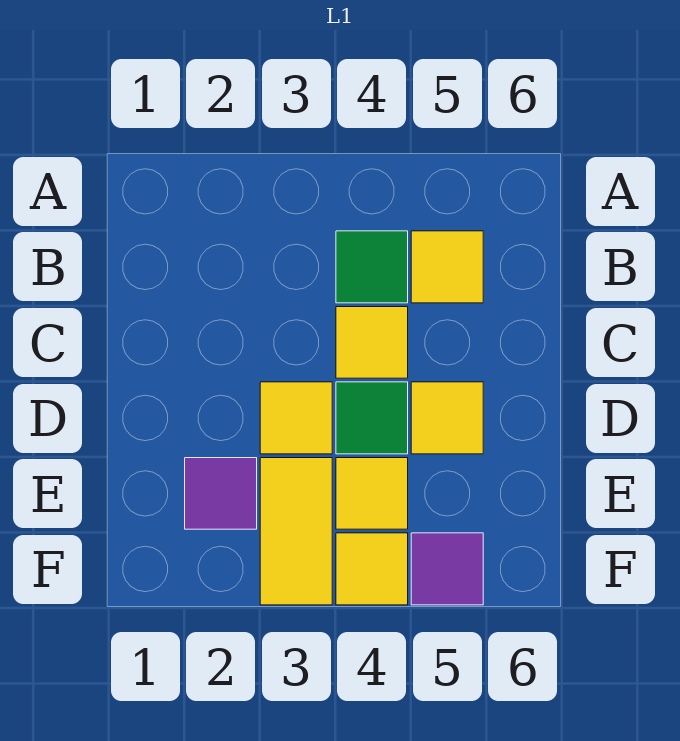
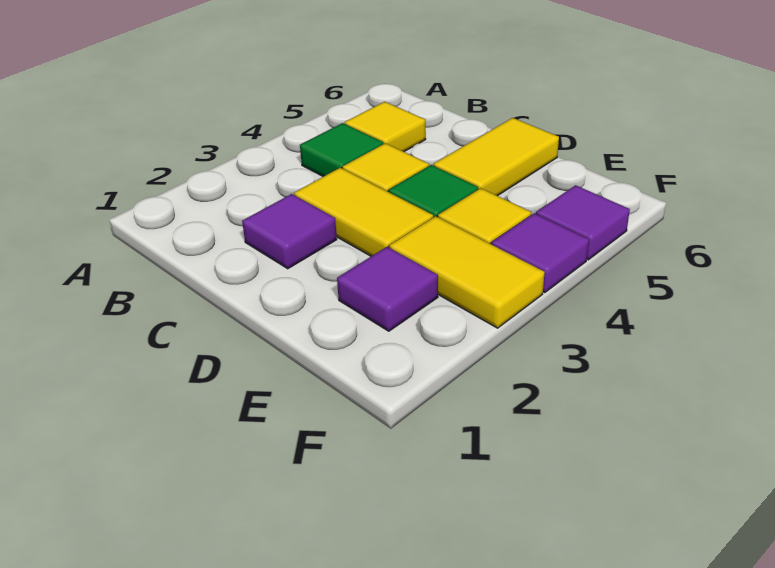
none -> purple 1x1 tile [242,194,337,269]
yellow 1x1 tile [260,382,332,454] -> yellow 1x2 tile [294,168,433,256]
yellow 1x1 tile [411,382,483,454] -> yellow 1x2 tile [433,118,559,196]
yellow 1x1 tile [336,533,408,605] -> purple 1x1 tile [491,213,589,293]

